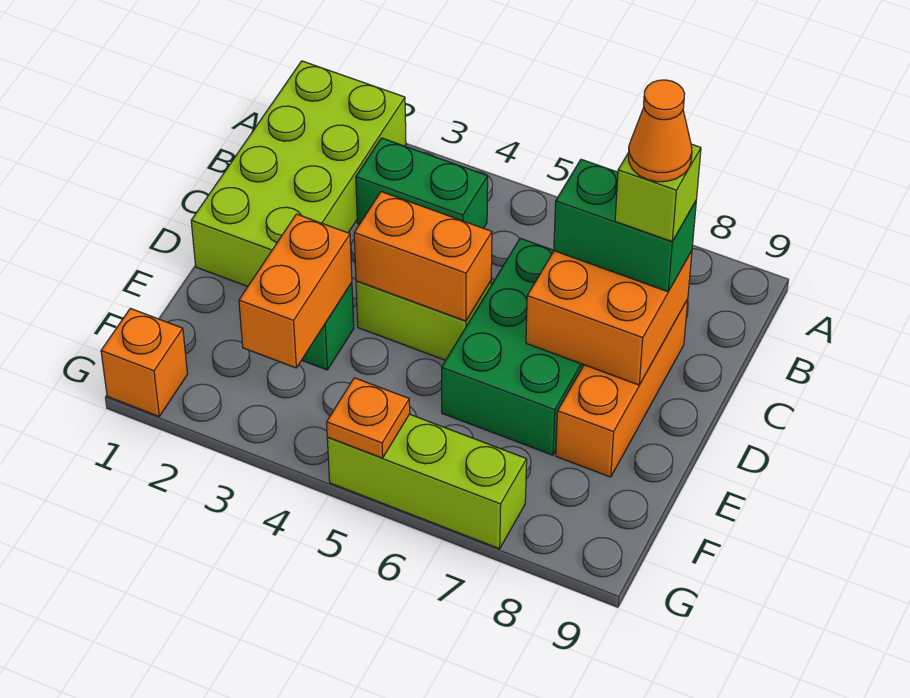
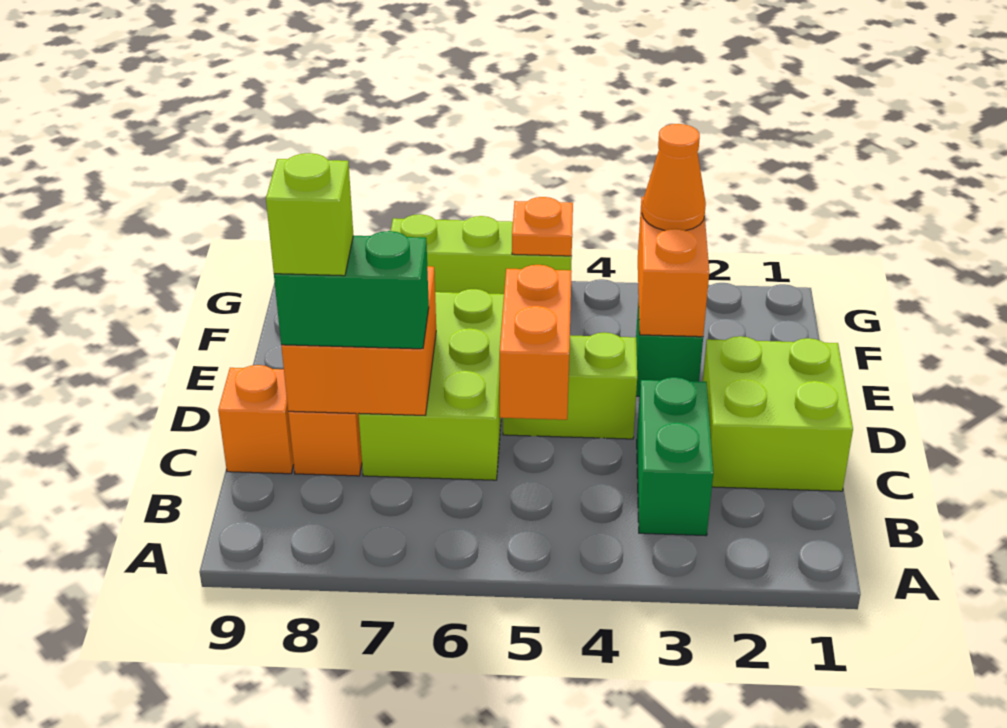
lime 2x4 brick [191,61,406,286] -> lime 2x2 brick [703,336,853,491]
green 1x2 brick [356,138,488,228] -> green 1x2 brick turned to [637,377,713,536]
green 2x3 brick [442,238,584,455] -> lime 2x3 brick [359,289,504,480]
orange 1x1 cone [628,80,692,182] -> orange 1x1 cone moved to [642,124,706,231]
orange 1x2 brick [354,192,492,321] -> orange 1x2 brick turned to [500,265,572,420]
orange 1x1 brick [101,308,188,416] -> orange 1x1 brick moved to [218,365,294,474]

